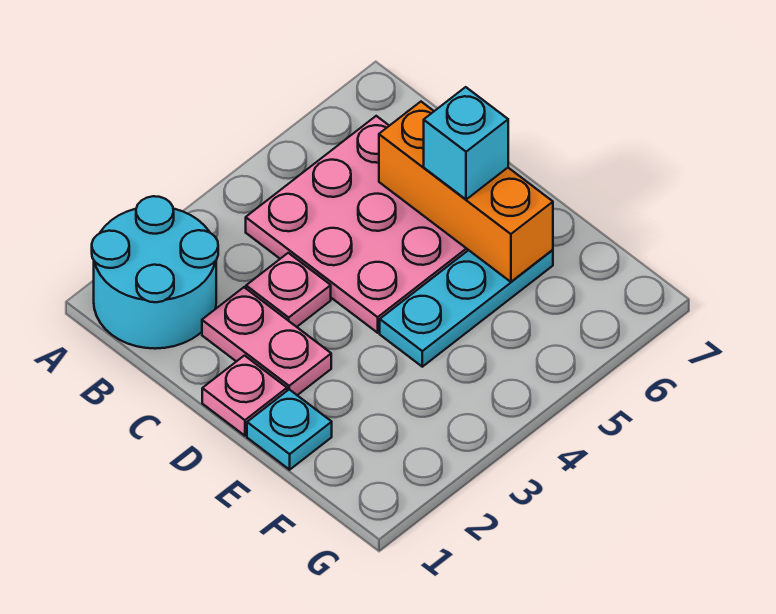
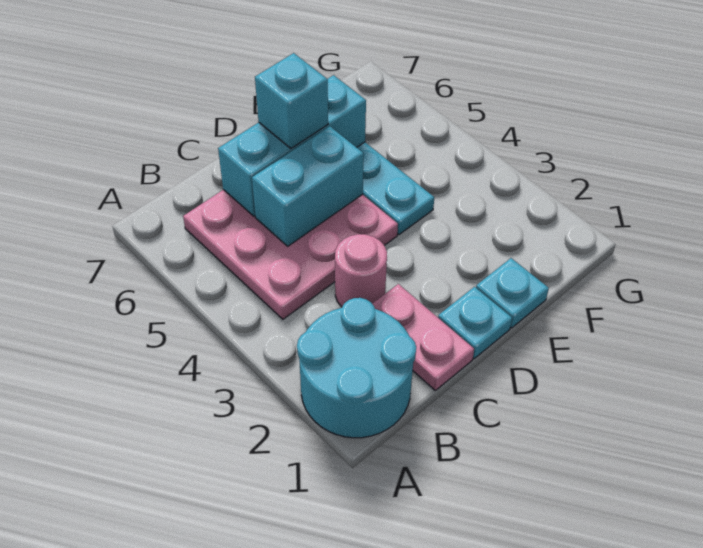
pink 1x2 plate [202,287,331,395] -> pink 1x2 plate turned to [372,284,474,390]
pink 1x1 plate [246,253,331,327] -> pink 1x1 round brick [335,234,387,307]
none -> cyan 1x2 brick [252,126,364,246]
orange 1x3 brick [379,102,553,282] -> cyan 1x3 brick [218,75,366,216]
pink 1x1 plate [202,356,287,436] -> cyan 1x1 plate [438,287,512,359]

